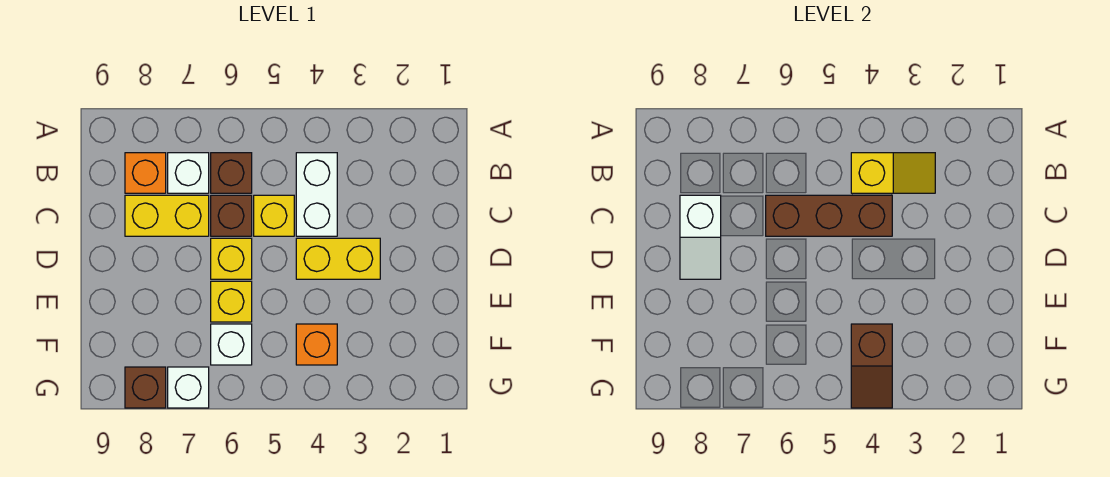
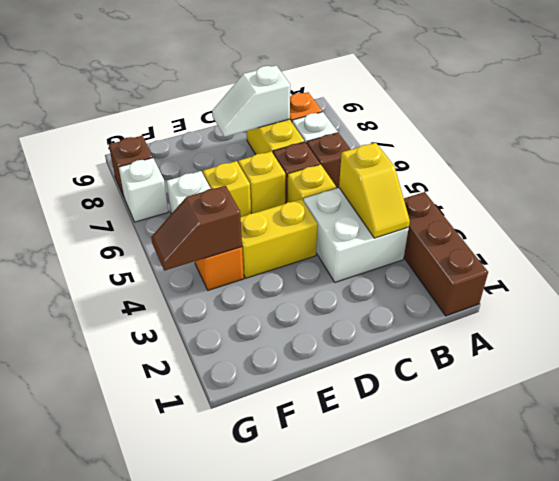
white 1x2 brick [296,153,337,236] -> white 2x2 brick [304,188,409,282]
brown 1x3 brick [766,195,892,236] -> brown 1x3 brick moved to [404,192,488,316]
yellow 1x2 brick [296,238,380,279] -> yellow 1x2 brick turned to [241,199,318,278]

